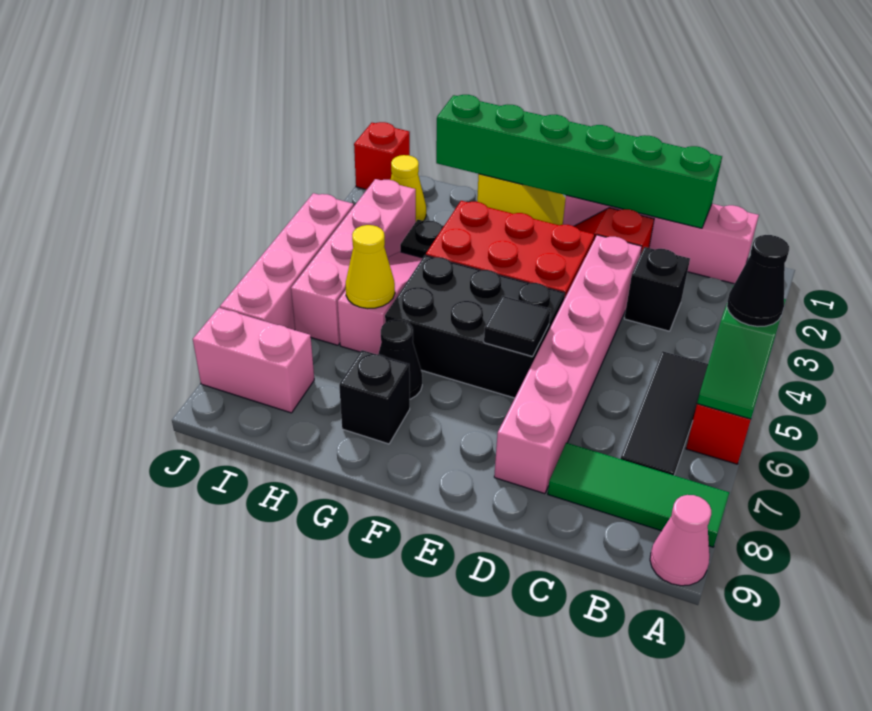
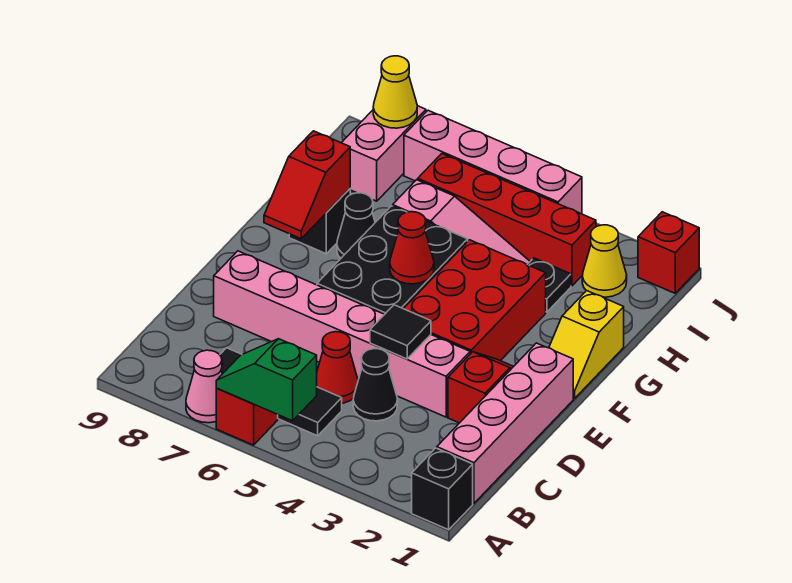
black 1x1 cone [727,235,789,327] -> black 1x1 cone moved to [353,349,397,421]
green 1x3 tile [548,443,729,547] -> none
pink 1x1 cone [650,495,711,586] -> pink 1x1 cone moved to [186,350,222,423]
green 1x6 brick [436,95,722,228] -> none
black 1x1 brick [624,247,690,331] -> black 1x1 brick moved to [412,448,473,530]
none -> red 1x1 cone [317,332,358,403]
black 1x1 tile [484,296,551,357] -> black 1x1 tile moved to [370,305,431,359]
none -> red 1x1 cone [390,212,434,284]
none -> red 1x2 slope [264,131,350,239]
yellow 1x1 cone [346,225,395,309] -> yellow 1x1 cone moved to [373,56,417,128]
pink 1x4 brick [291,179,416,345] -> red 1x4 brick [418,154,596,286]

